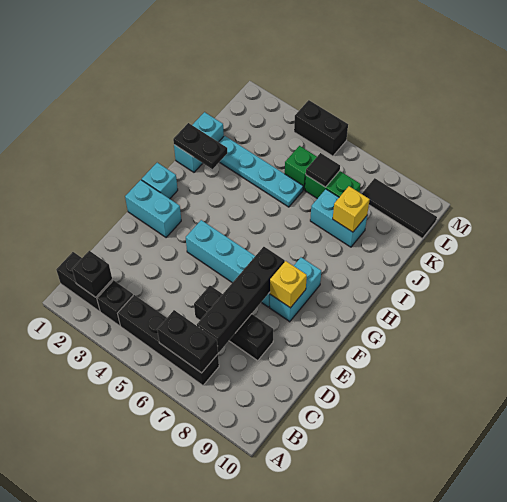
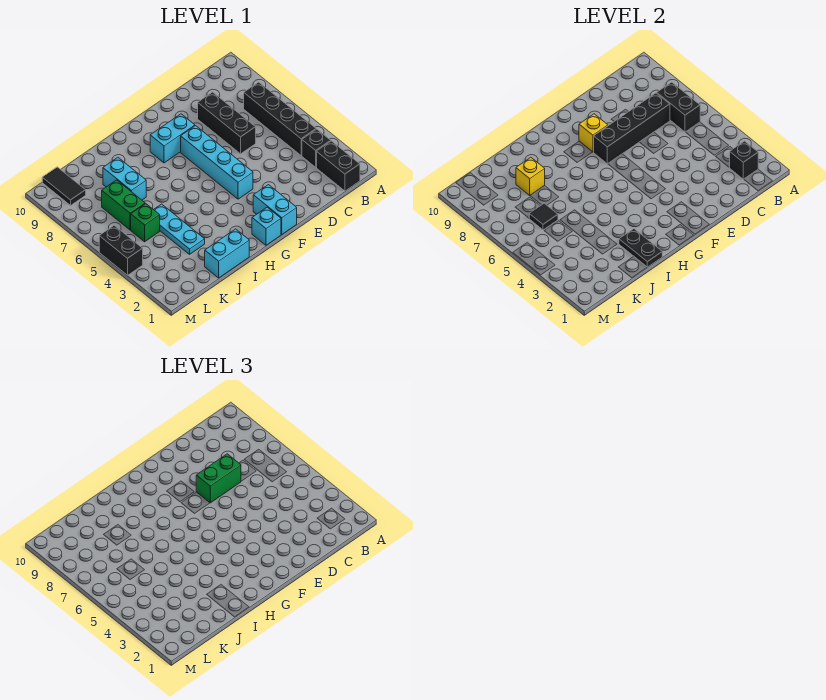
none -> green 1x2 brick [196,454,241,503]
cyan 1x4 plate [219,136,303,207] -> cyan 1x3 plate [154,204,205,254]
black 1x3 tile [362,178,437,238] -> black 1x2 tile [42,167,86,205]

